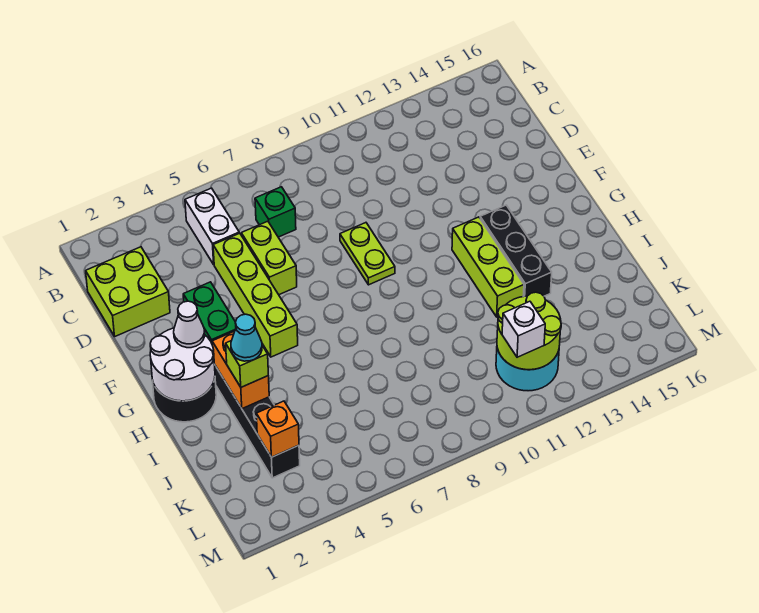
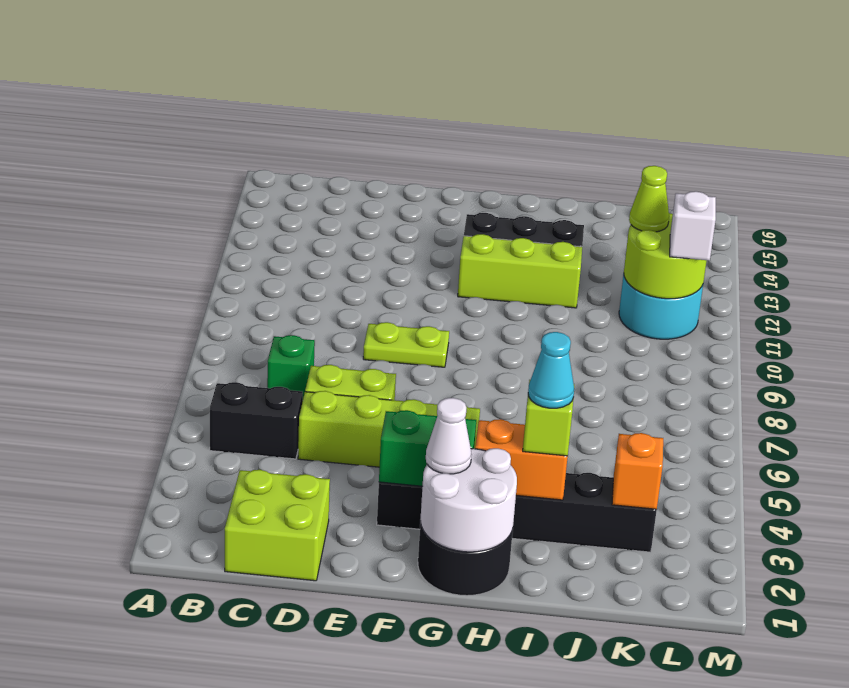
white 1x2 brick [185,188,239,265] -> black 1x2 brick [210,382,303,459]
none -> lime 1x1 cone [629,166,669,232]

